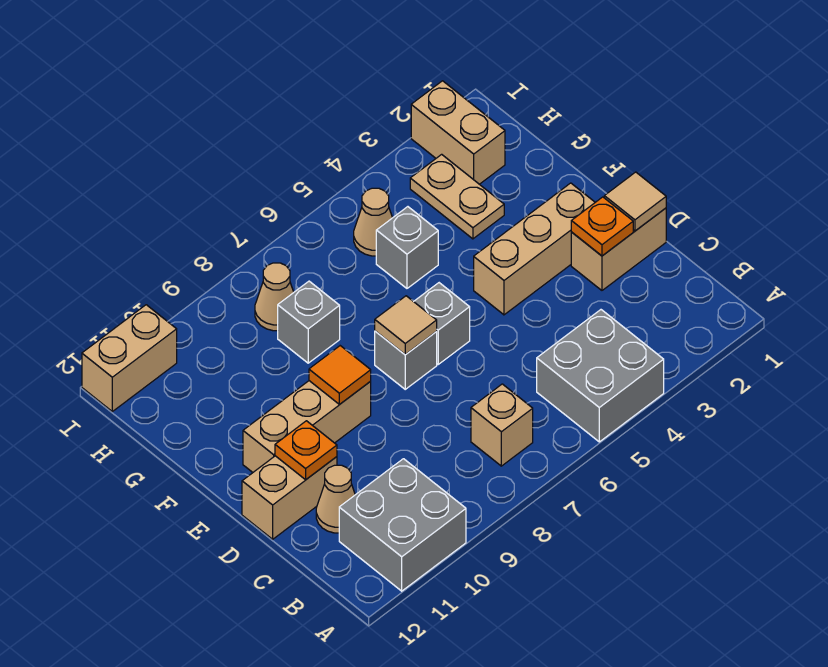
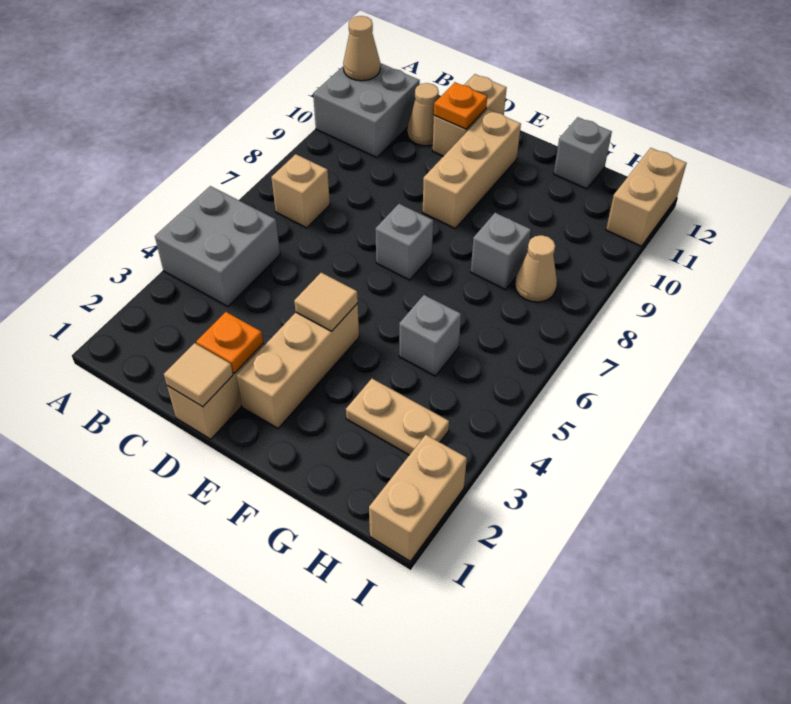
grey 1x1 brick [414,283,470,364] -> grey 1x1 brick moved to [554,117,612,189]
tan 1x1 tile [375,296,437,355] -> tan 1x1 tile moved to [294,273,358,331]
orange 1x1 tile [309,346,371,404] -> none
tan 1x2 brick [411,81,505,184] -> tan 1x2 brick turned to [369,435,467,561]
tan 1x1 cone [354,188,392,256] -> tan 1x1 cone moved to [343,16,380,81]

